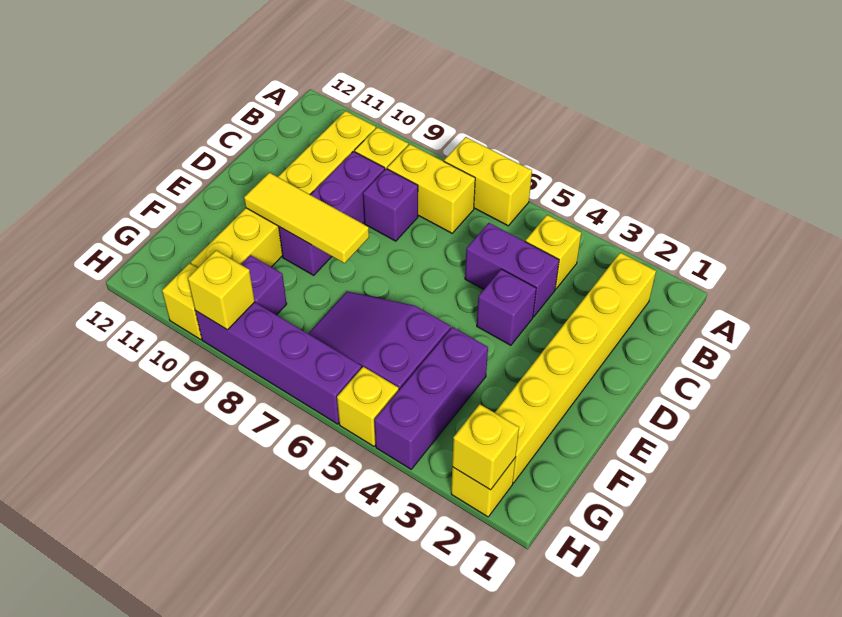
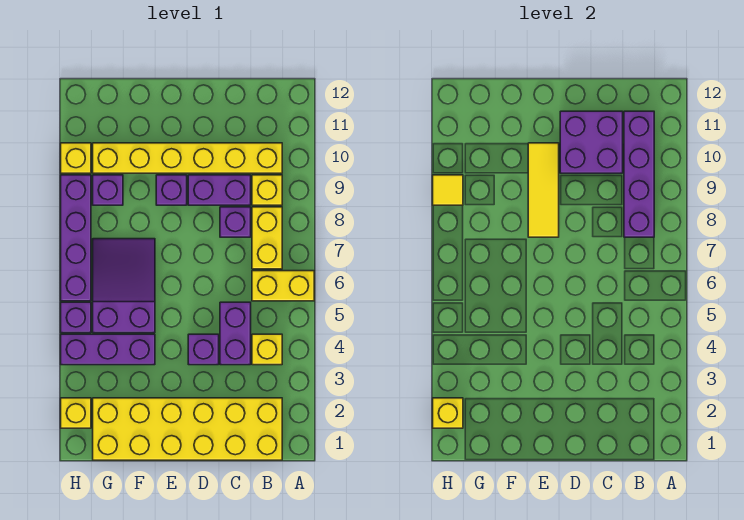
yellow 1x2 brick [444,137,532,226] -> yellow 1x2 brick turned to [252,271,314,301]
yellow 1x6 brick [495,253,656,483] -> yellow 2x6 brick [93,398,282,460]
none -> purple 1x4 brick [624,111,654,237]
none -> purple 2x2 brick [560,111,623,173]
yellow 1x1 brick [337,367,399,446] -> purple 1x1 brick [61,302,91,333]
yellow 1x1 brick [188,250,255,330] -> yellow 1x1 tile [433,175,463,205]

